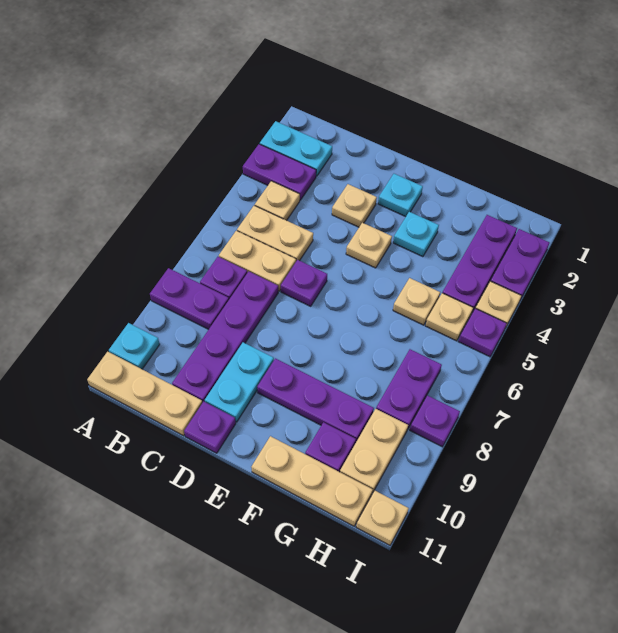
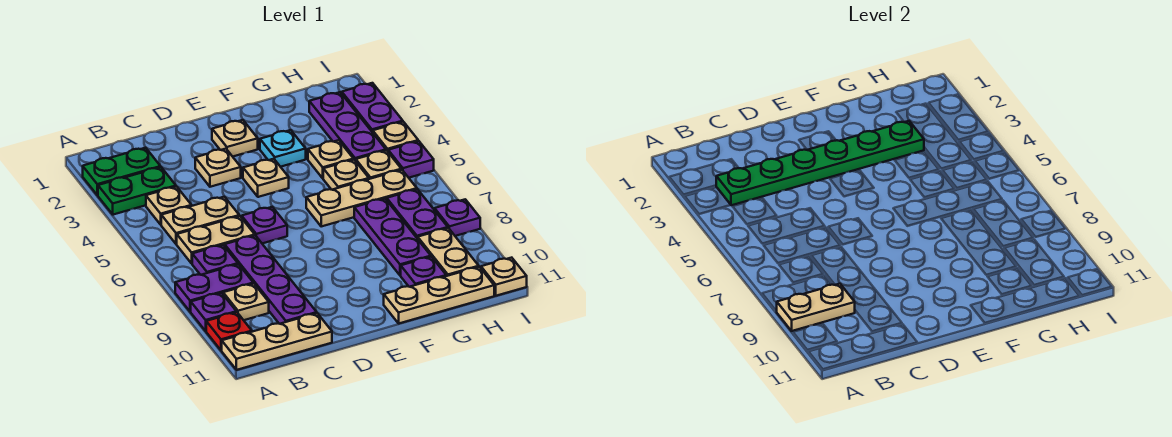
cyan 1x2 plate [260,121,332,176] -> green 1x2 plate [83,148,161,195]
purple 1x2 plate [243,144,316,200] -> green 1x2 plate [98,167,176,215]
none -> tan 1x2 plate [777,284,855,331]
cyan 1x1 plate [109,323,160,369] -> red 1x1 plate [206,312,252,351]
none -> green 1x6 plate [716,121,924,205]
none -> tan 1x1 plate [223,284,269,320]
cyan 1x2 plate [205,342,274,422] -> none
purple 1x1 plate [184,401,236,453] -> purple 1x1 plate moved to [191,293,236,331]
cyan 1x1 plate [378,174,423,217] -> tan 1x1 plate [212,120,258,157]
purple 1x3 plate [257,358,374,441] -> purple 1x3 plate turned to [354,199,431,275]
none -> tan 1x3 plate [306,170,417,226]
none -> tan 1x1 plate [308,140,353,178]

